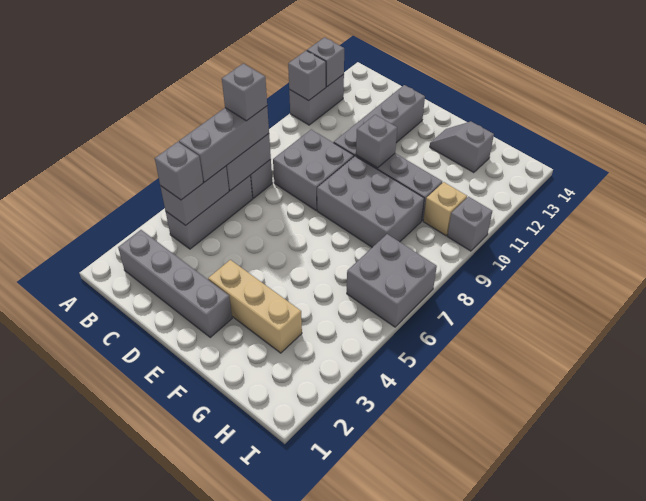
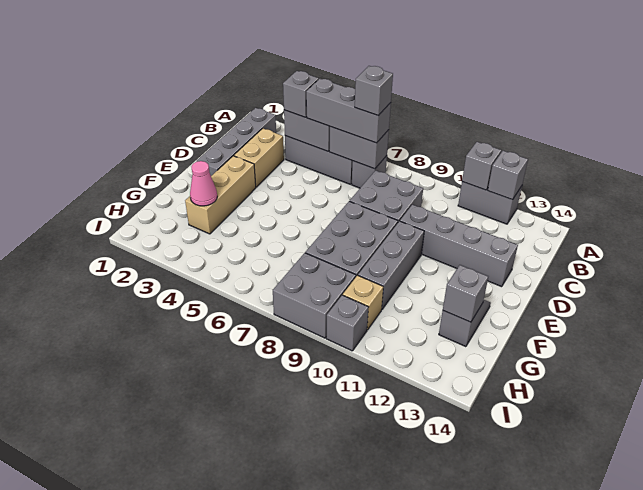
none -> tan 1x2 brick [234,128,284,187]
grey 1x1 brick [356,115,397,168] -> grey 1x1 brick moved to [443,265,488,322]
none -> pink 1x1 cone [190,161,217,206]
grey 2x2 brick [347,234,437,327] -> grey 2x2 brick moved to [273,253,356,338]

